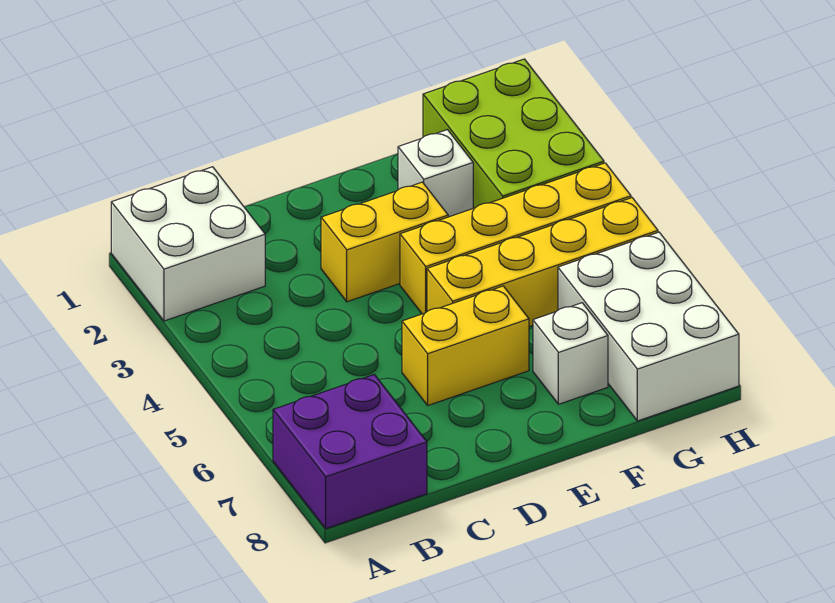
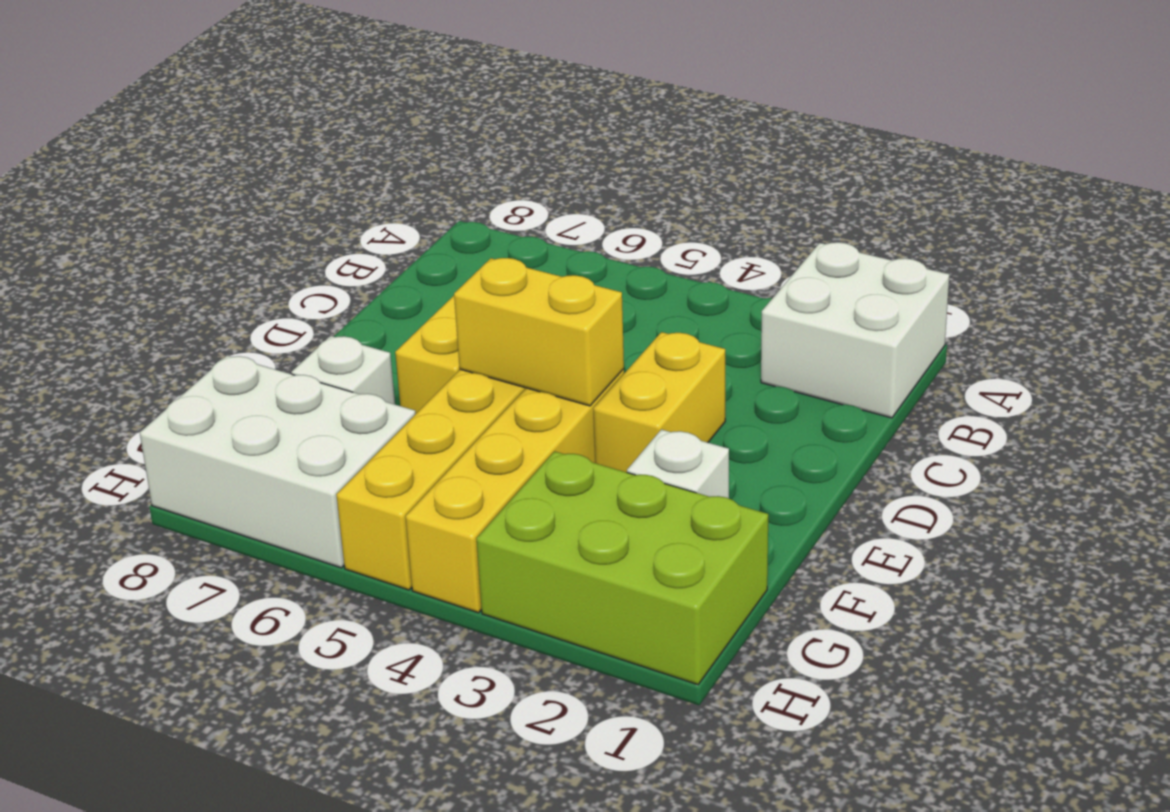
purple 2x2 brick [273,375,427,529] -> none
none -> yellow 1x2 brick [454,258,624,406]

